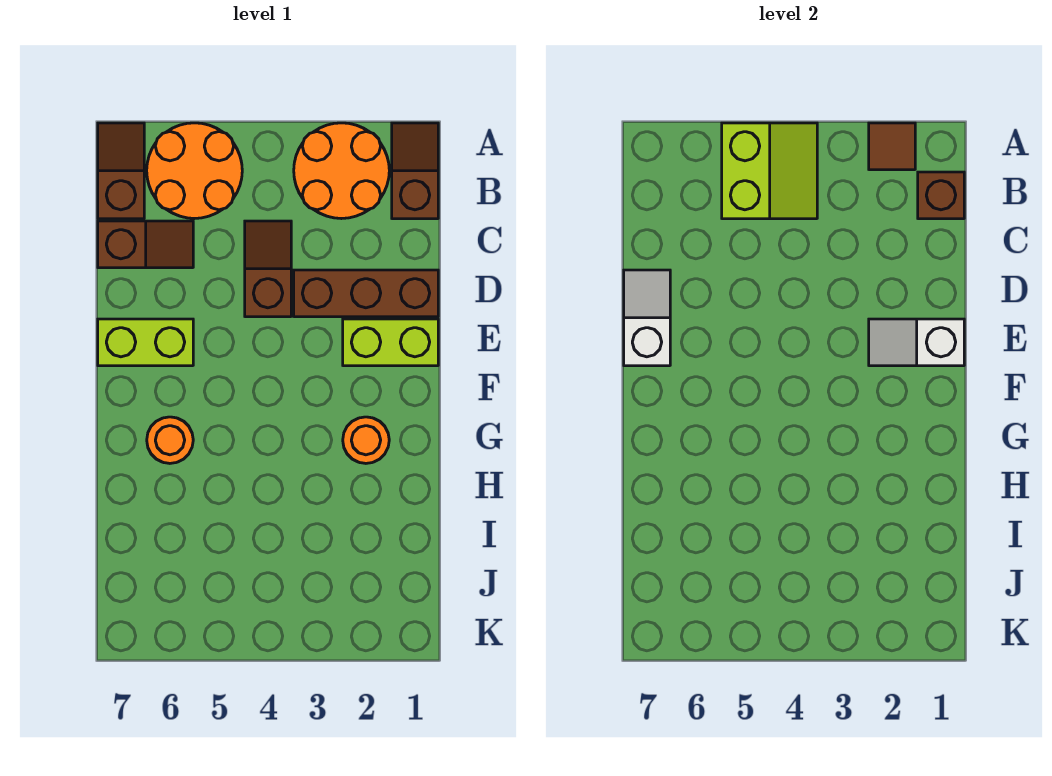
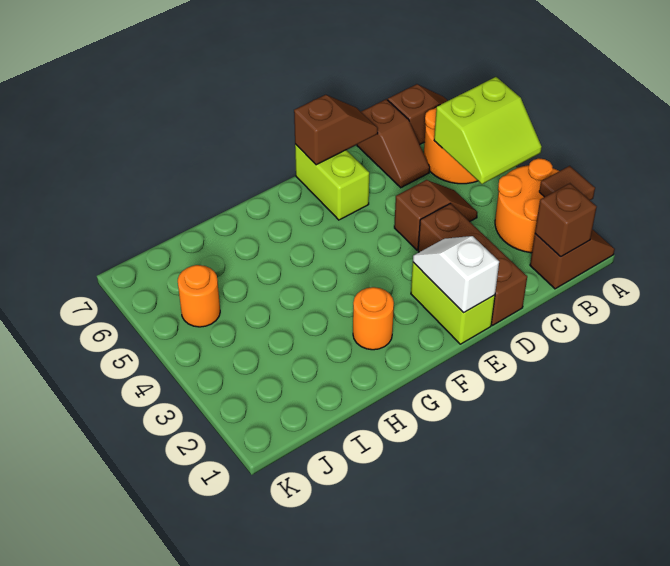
white 1x2 slope [624,270,670,366] -> brown 1x2 slope [294,95,378,165]
orange 1x1 round brick [147,417,193,463] -> orange 1x1 round brick moved to [178,265,220,327]

